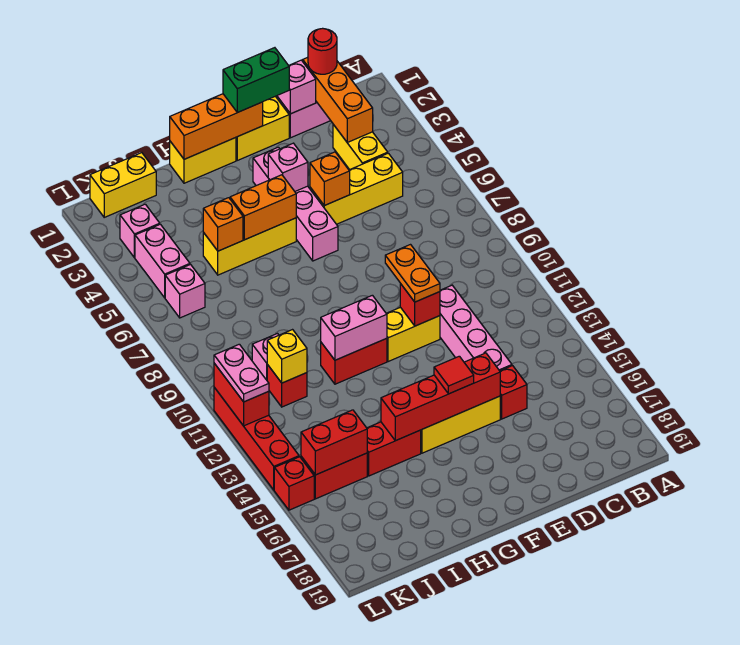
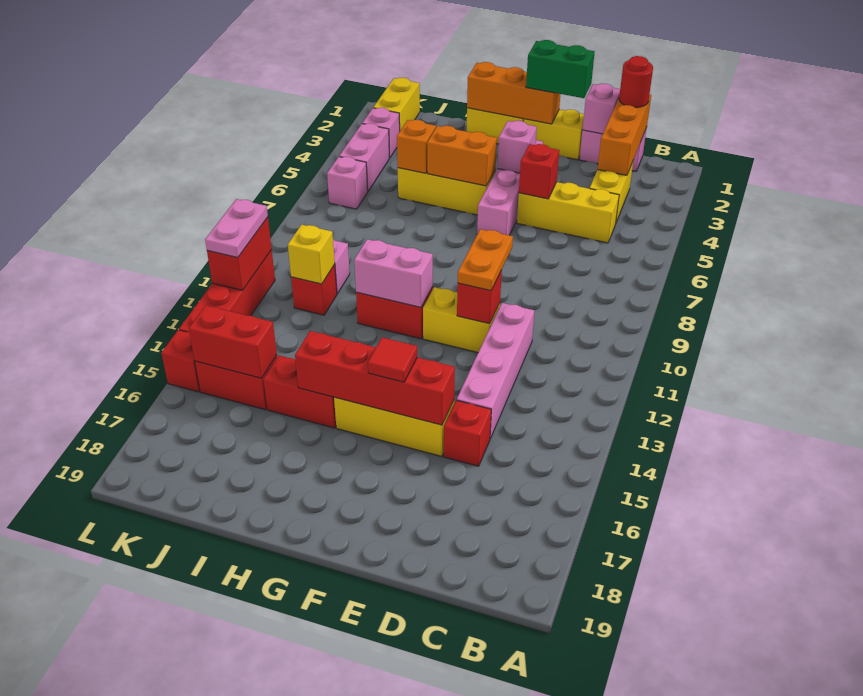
orange 1x1 brick [310,152,350,206] -> red 1x1 brick [519,144,559,199]
yellow 1x2 brick [90,153,156,217] -> yellow 1x2 brick turned to [373,78,420,131]

